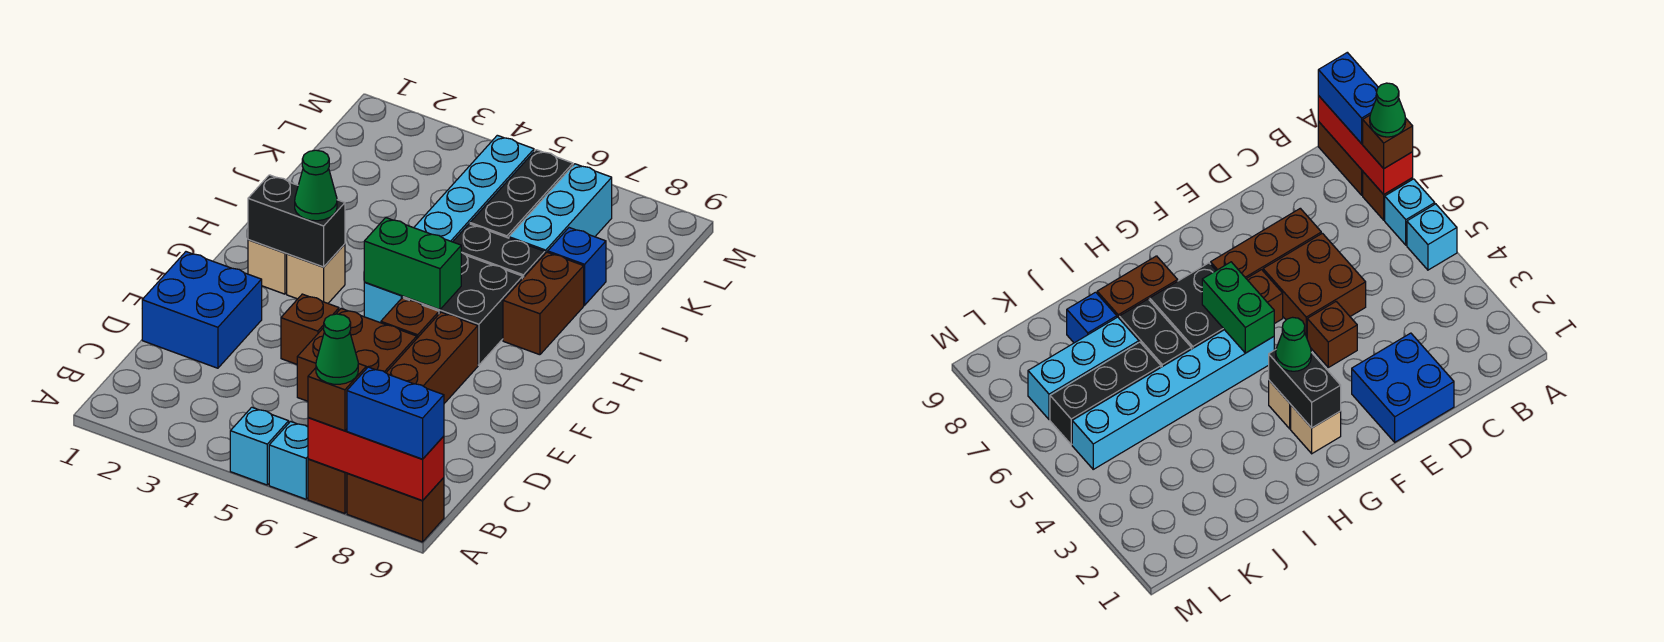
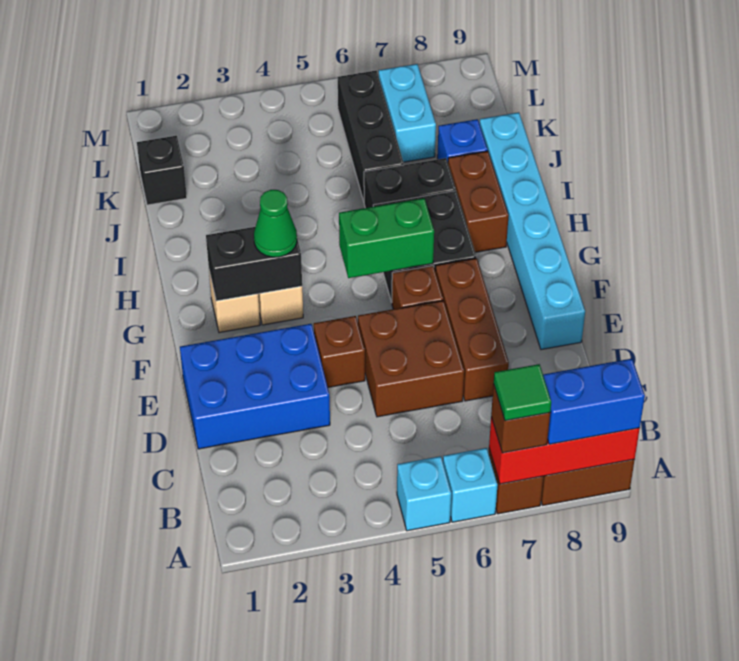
green 1x1 cone [316,314,358,384] -> green 1x1 tile [494,364,551,421]
blue 2x2 brick [142,252,262,368] -> blue 2x3 brick [180,324,330,449]
cyan 1x6 brick [364,135,534,323] -> cyan 1x6 brick moved to [480,112,585,350]
cyan 1x3 brick [509,164,612,253] -> cyan 1x2 brick [379,64,436,162]
none -> black 1x1 brick [137,136,187,205]

